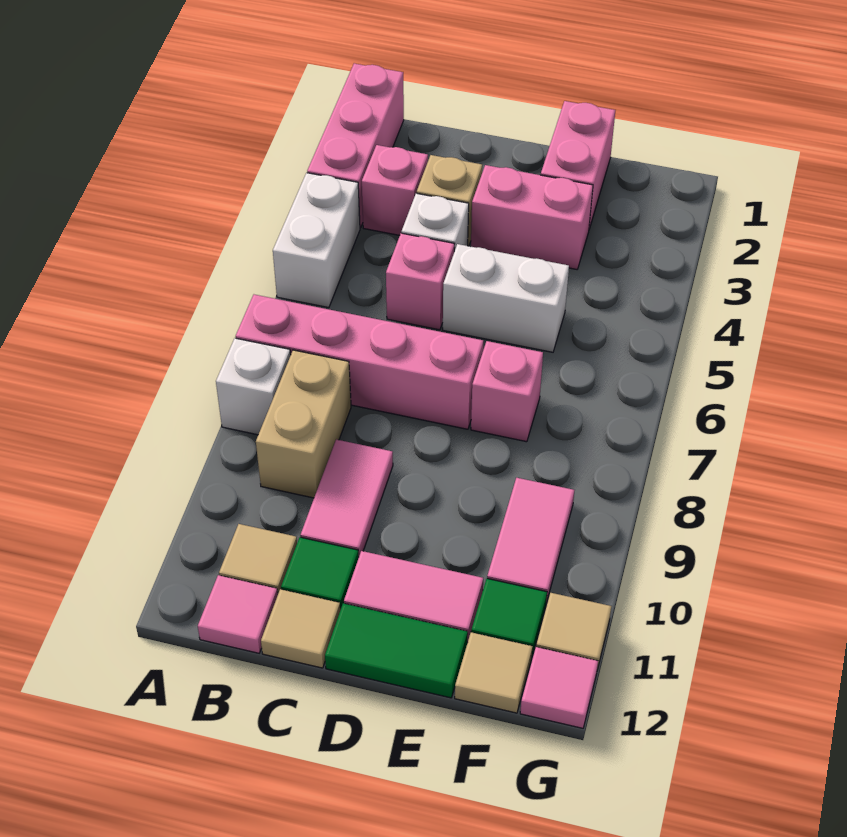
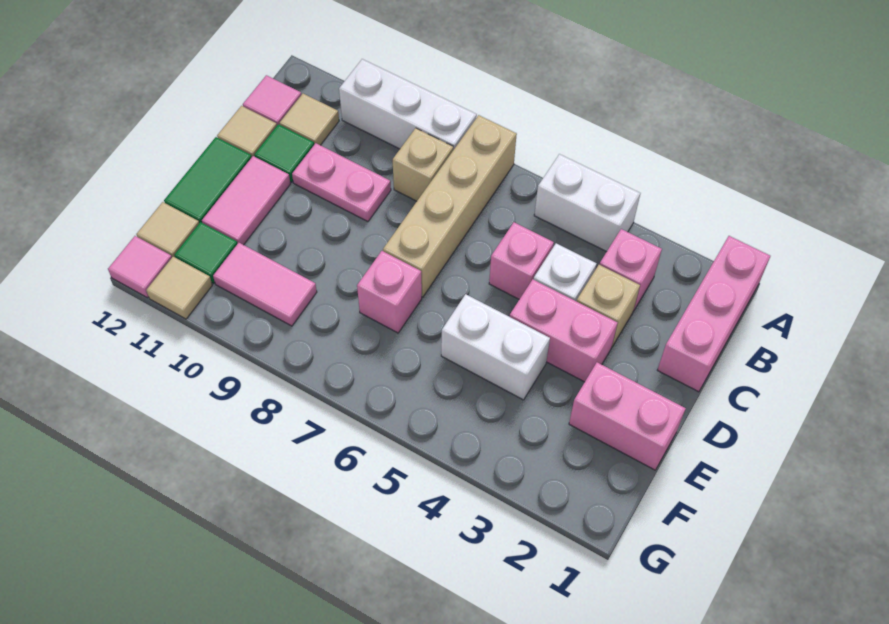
pink 1x3 brick [307,63,404,228] -> pink 1x3 brick turned to [658,236,770,392]
pink 1x4 brick [236,295,483,429] -> tan 1x4 brick [383,115,517,297]
white 1x1 brick [216,338,291,435] -> white 1x3 brick [339,59,477,150]
tan 1x2 brick [256,350,351,498] -> tan 1x1 brick [393,128,453,201]
pink 1x2 tile [300,439,393,557] -> pink 1x2 plate [292,143,391,222]
pink 1x2 brick [471,165,593,269] -> pink 1x2 brick turned to [510,279,617,382]
white 1x2 brick [443,244,569,352] -> white 1x2 brick turned to [441,294,550,400]

